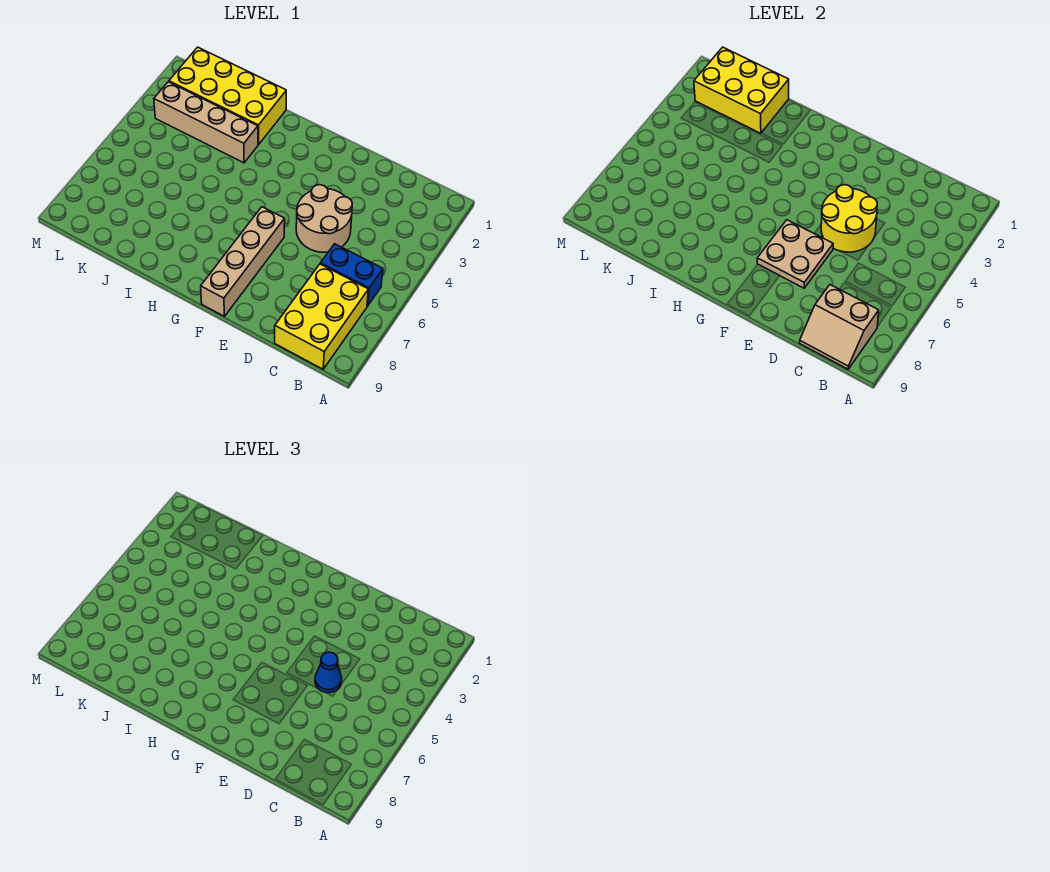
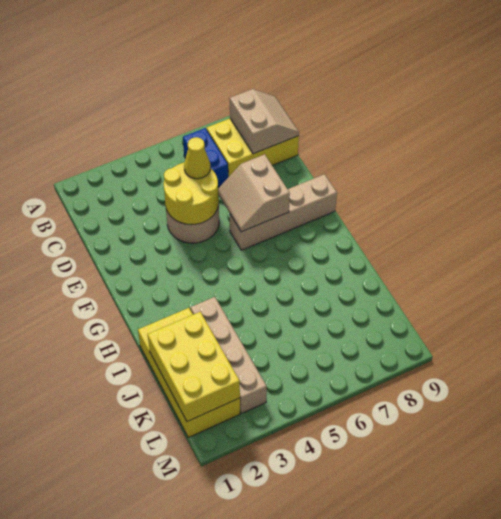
blue 1x1 cone [315,652,342,693] -> yellow 1x1 cone [184,137,210,179]
tan 2x2 plate [757,220,833,288] -> tan 2x2 slope [218,154,290,232]

